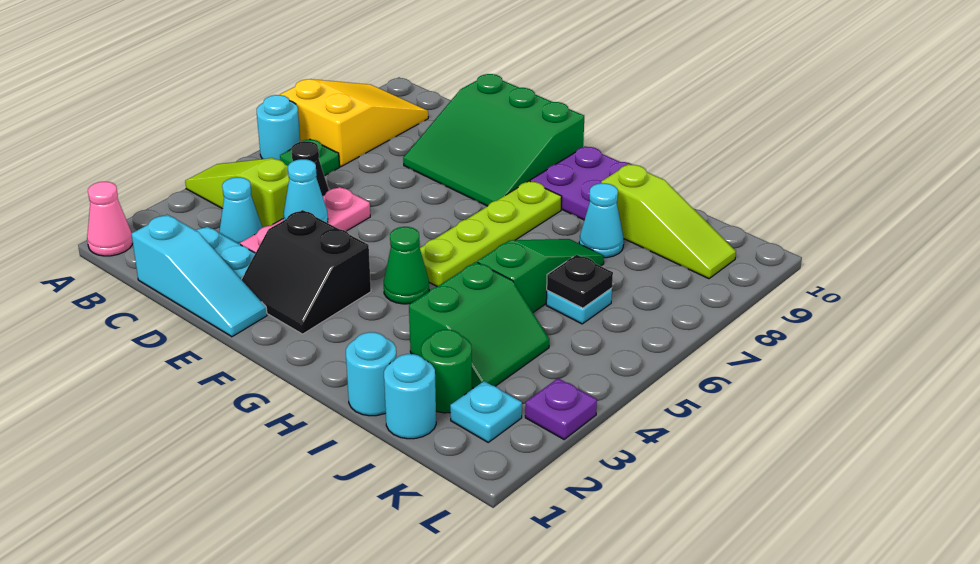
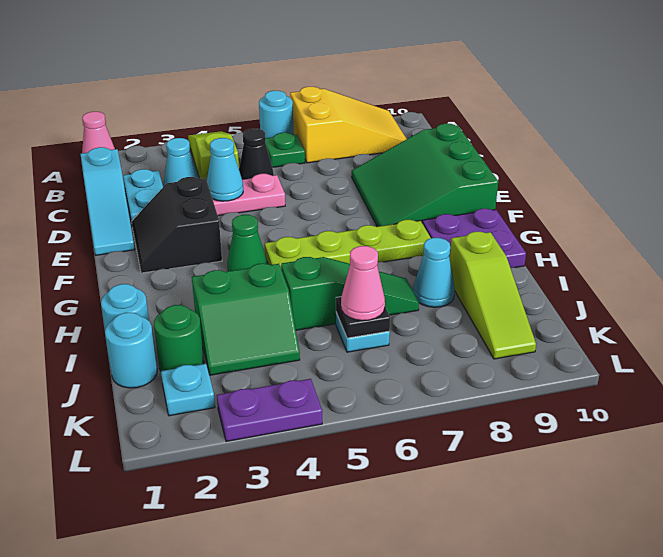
none -> pink 1x1 cone [341,246,385,321]
purple 1x1 plate [525,378,597,439] -> purple 1x2 plate [217,379,322,441]

